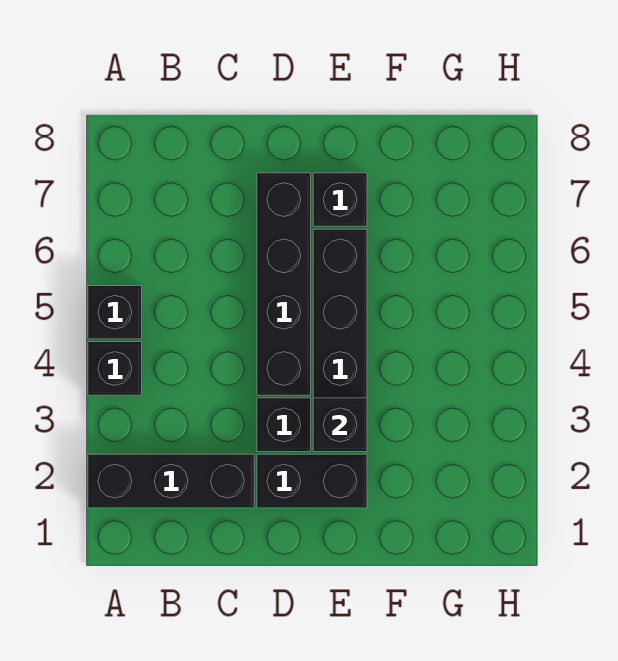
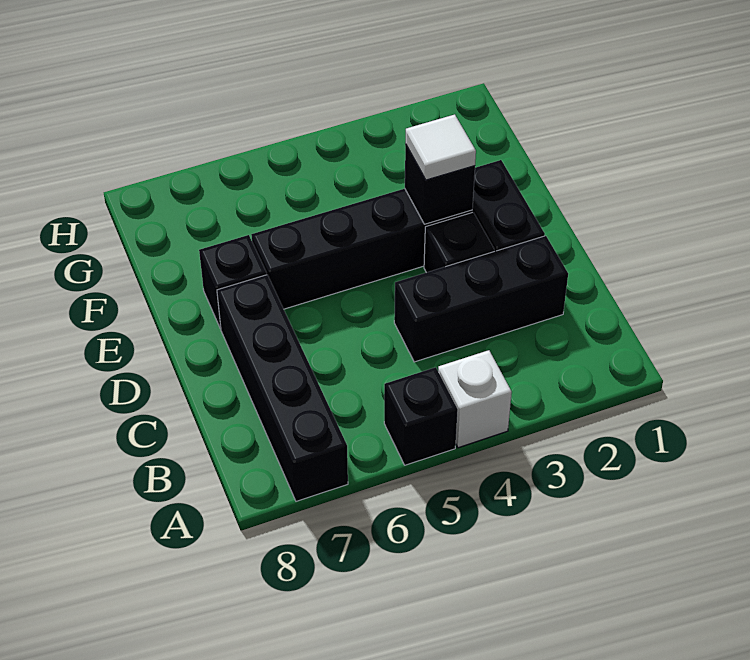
black 1x3 brick [88,454,254,508] -> black 1x3 brick turned to [394,236,568,362]
black 1x1 brick [88,342,142,395] -> white 1x1 brick [438,350,512,448]
black 1x4 brick [257,173,311,395] -> black 1x4 brick turned to [217,275,348,501]
none -> white 1x1 tile [405,114,476,180]

